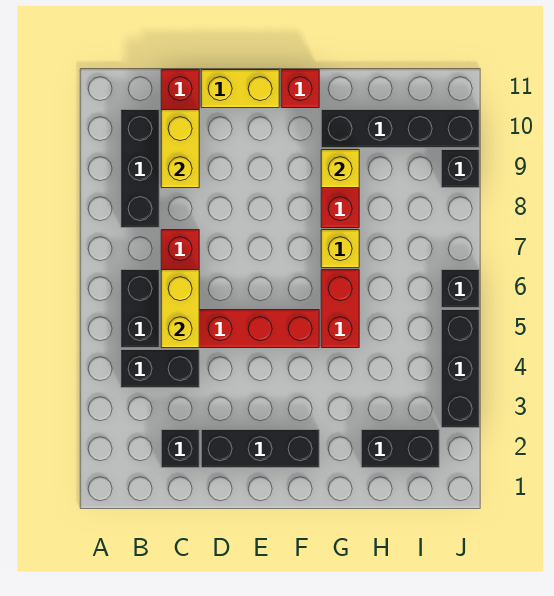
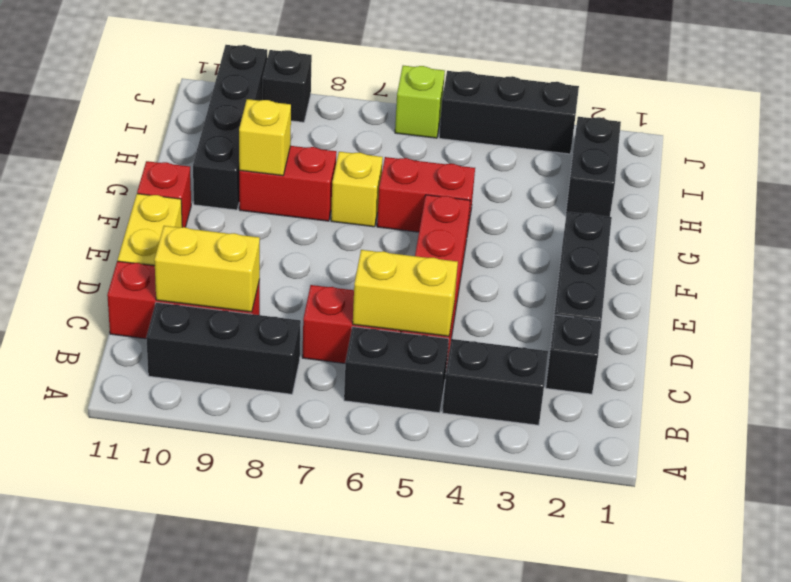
black 1x2 brick [121,350,199,388] -> black 1x2 brick turned to [442,339,548,425]
black 1x1 brick [441,270,479,308] -> lime 1x1 brick [395,66,445,138]

